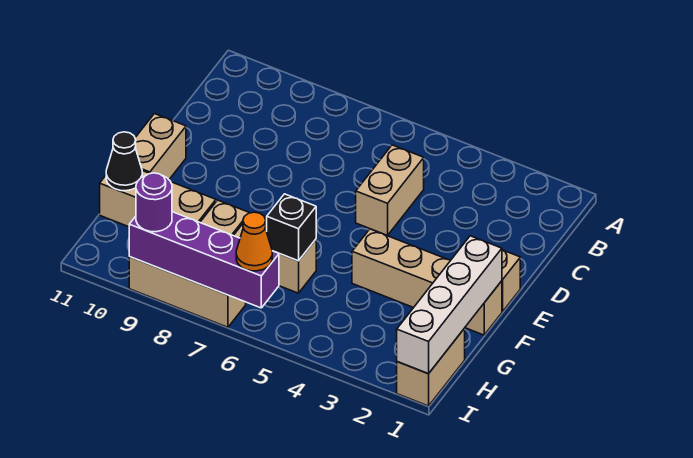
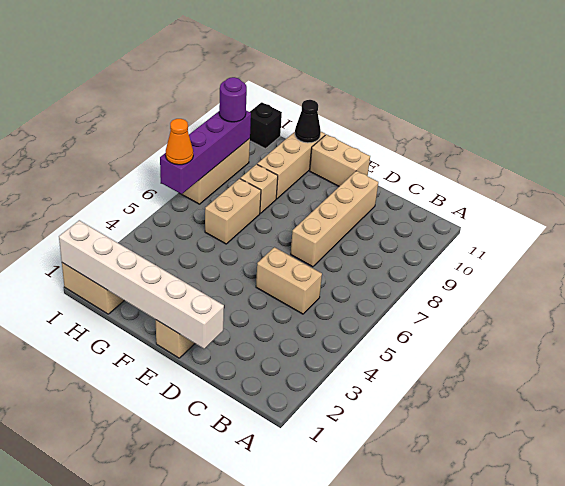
tan 1x4 brick [352,229,502,335] -> tan 1x4 brick moved to [291,171,378,267]
white 1x4 brick [397,236,502,374] -> white 1x6 brick [59,220,224,349]
black 1x1 brick [267,194,316,261] -> black 1x1 brick moved to [250,102,282,149]

